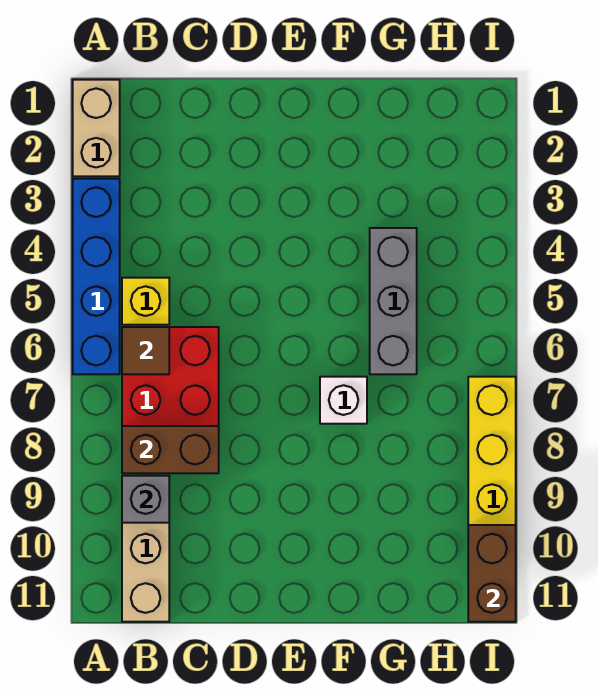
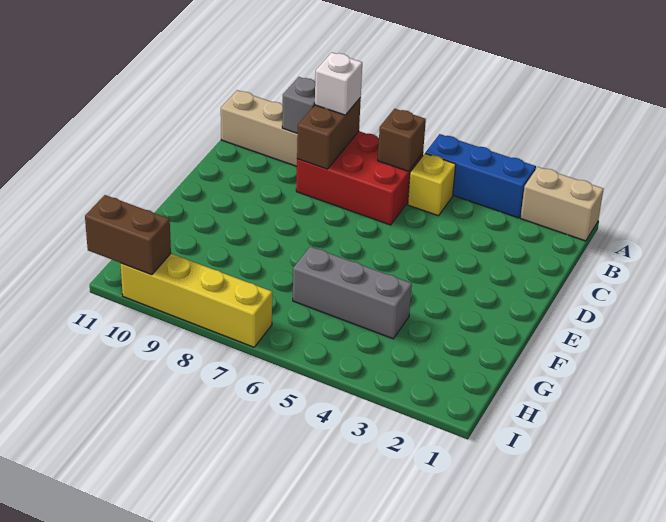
blue 1x4 brick [73,179,120,374] -> blue 1x3 brick [425,134,536,218]
brown 1x1 tile [122,327,169,374] -> brown 1x1 brick [378,109,426,171]
white 1x1 brick [320,377,367,424] -> white 1x1 brick moved to [315,52,362,115]

